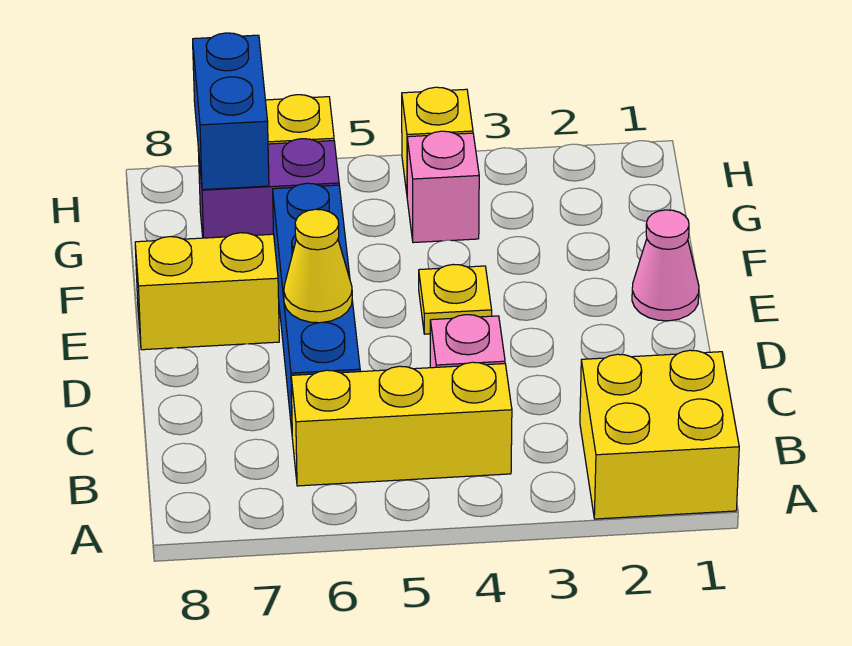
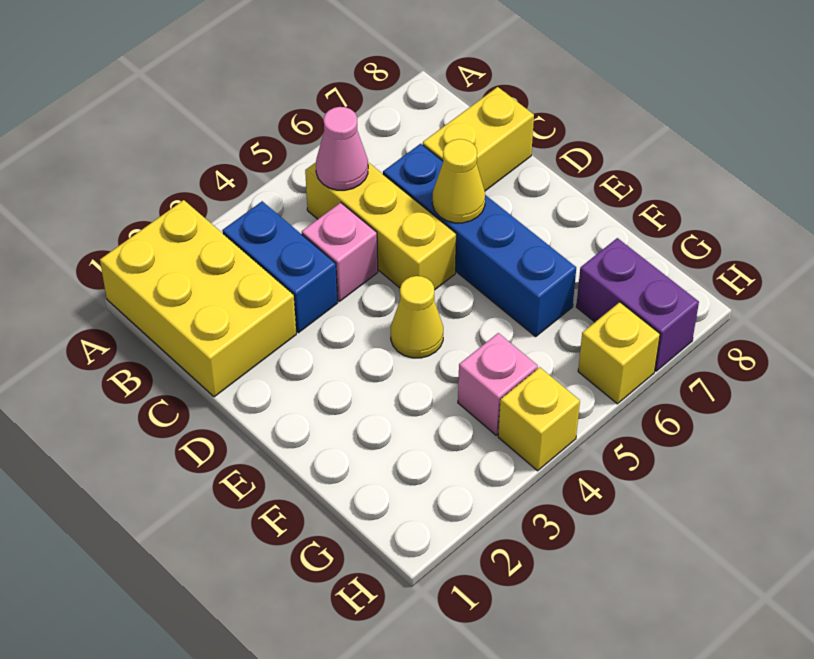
yellow 2x2 brick [580,350,739,519] -> yellow 2x3 brick [100,200,296,397]
yellow 1x3 brick [291,362,512,486] -> yellow 1x3 brick turned to [305,162,456,290]
pink 1x1 cone [632,210,699,321] -> pink 1x1 cone moved to [316,107,368,190]
yellow 1x1 plate [419,264,492,334] -> yellow 1x1 cone [391,276,443,358]
yellow 1x2 brick [135,233,279,350] -> yellow 1x2 brick moved to [423,87,534,191]
purple 1x2 brick [198,139,339,238] -> purple 1x2 brick turned to [576,238,699,371]
blue 1x2 brick [193,33,269,190] -> blue 1x2 brick moved to [222,201,337,333]

